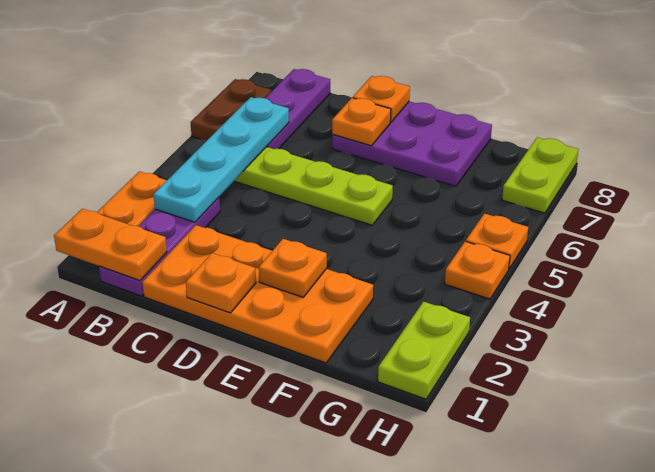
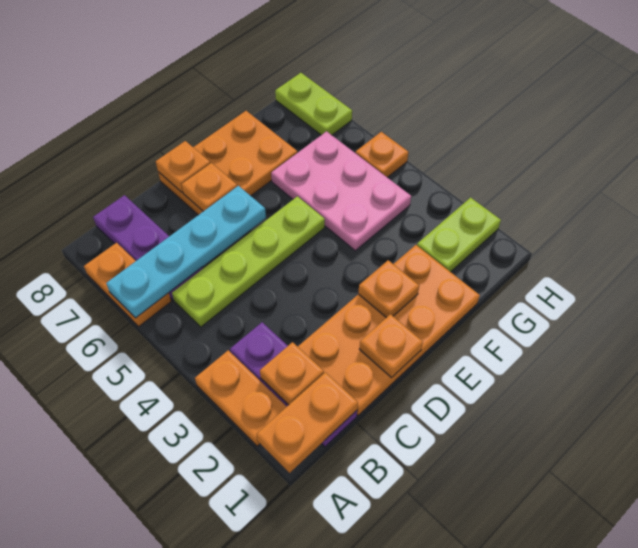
brown 1x2 plate [191,79,271,141] -> orange 1x2 plate [84,243,171,326]
cyan 1x4 plate [153,97,289,222] -> cyan 1x4 plate turned to [106,186,266,318]
purple 2x3 plate [332,101,492,186] -> orange 2x3 plate [158,111,297,215]
none -> pink 2x3 plate [271,131,411,251]
lime 1x2 plate [378,302,470,399] -> lime 1x2 plate turned to [417,198,501,272]
orange 1x1 plate [445,241,510,299] -> orange 1x1 plate moved to [260,342,324,405]

